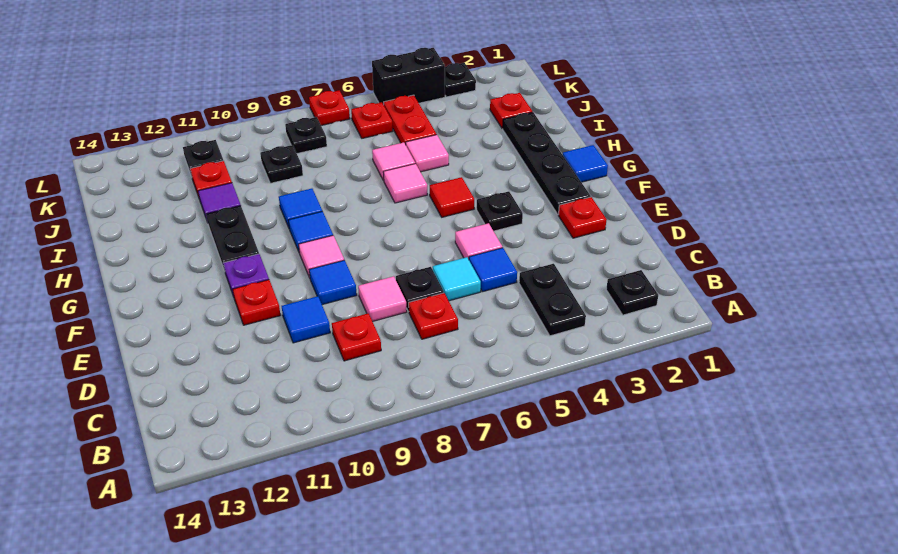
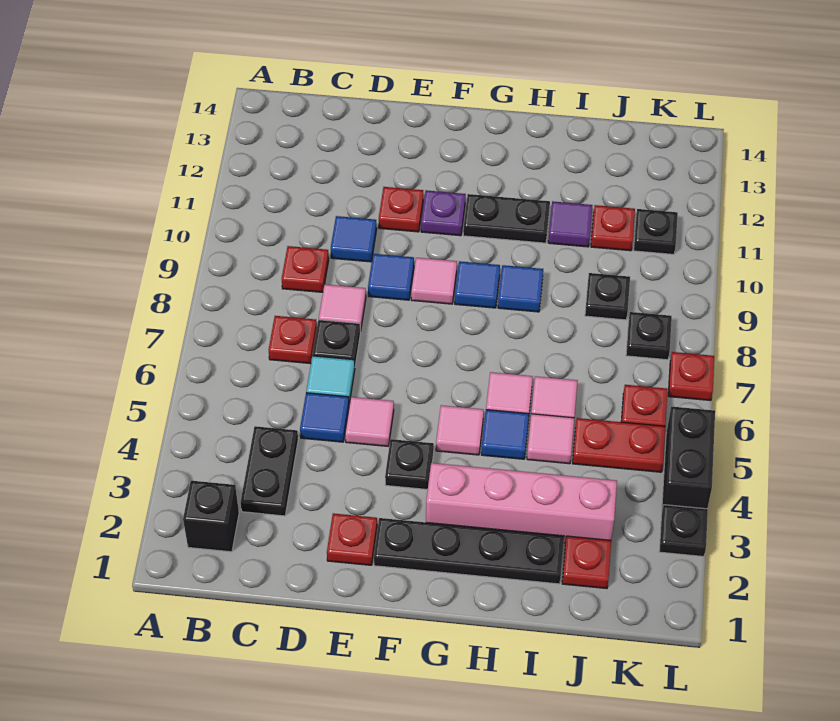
black 1x1 plate [606,270,658,315] -> black 1x1 brick [183,481,239,552]
black 1x2 plate [519,264,586,336] -> black 1x2 plate turned to [241,426,298,516]
blue 1x1 tile [563,145,608,182] -> blue 1x1 tile moved to [481,410,529,459]
none -> pink 1x4 brick [426,463,617,543]
red 1x1 tile [430,177,474,217] -> pink 1x1 tile [436,405,484,455]

